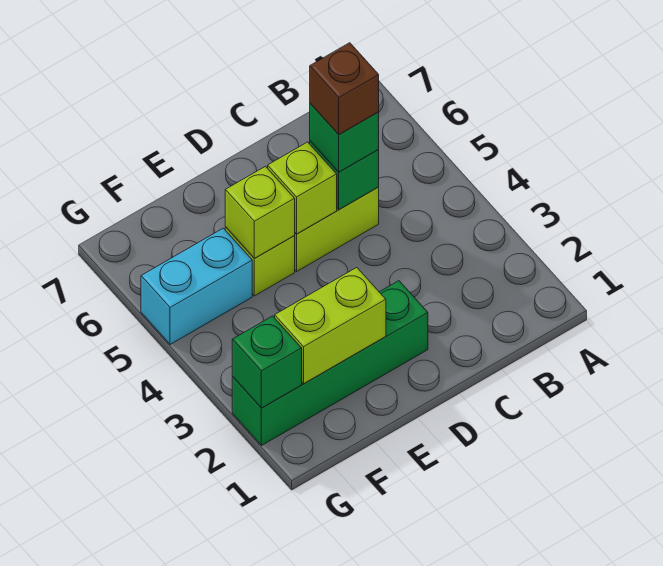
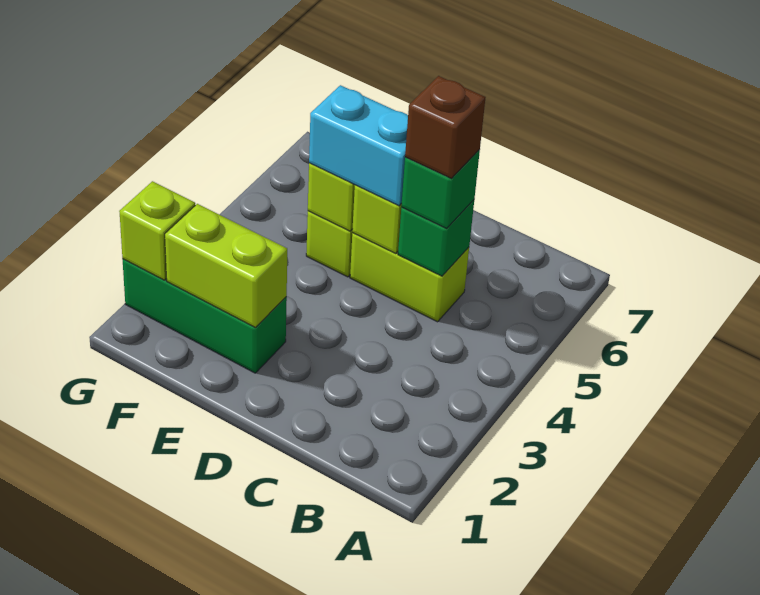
green 1x4 brick [232,281,428,446] -> green 1x3 brick [123,259,287,373]
cyan 1x2 brick [141,228,252,345] -> cyan 1x2 brick moved to [309,85,408,206]
green 1x1 brick [232,316,302,408] -> lime 1x1 brick [119,181,195,280]

